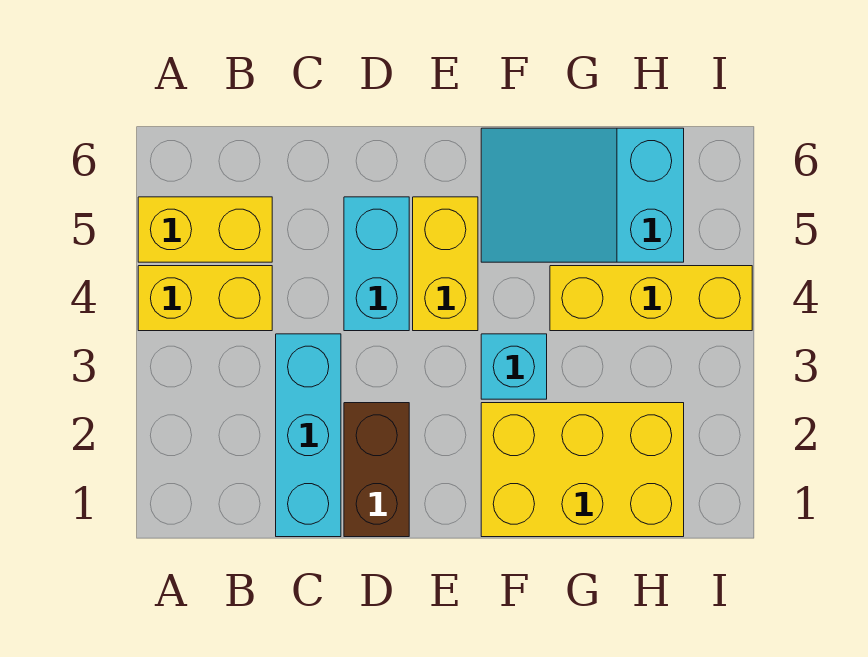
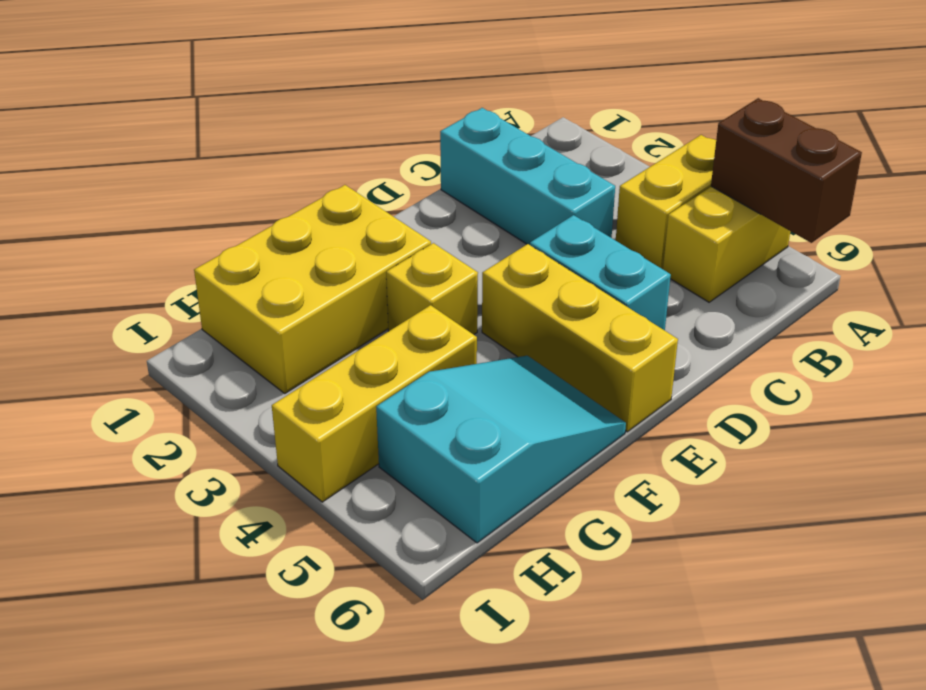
brown 1x2 brick [344,403,409,537] -> brown 1x2 brick moved to [711,98,862,243]
yellow 1x2 brick [413,197,478,331] -> yellow 1x3 brick [482,244,678,432]
cyan 1x1 brick [481,334,547,399] -> yellow 1x1 brick [386,243,478,335]

